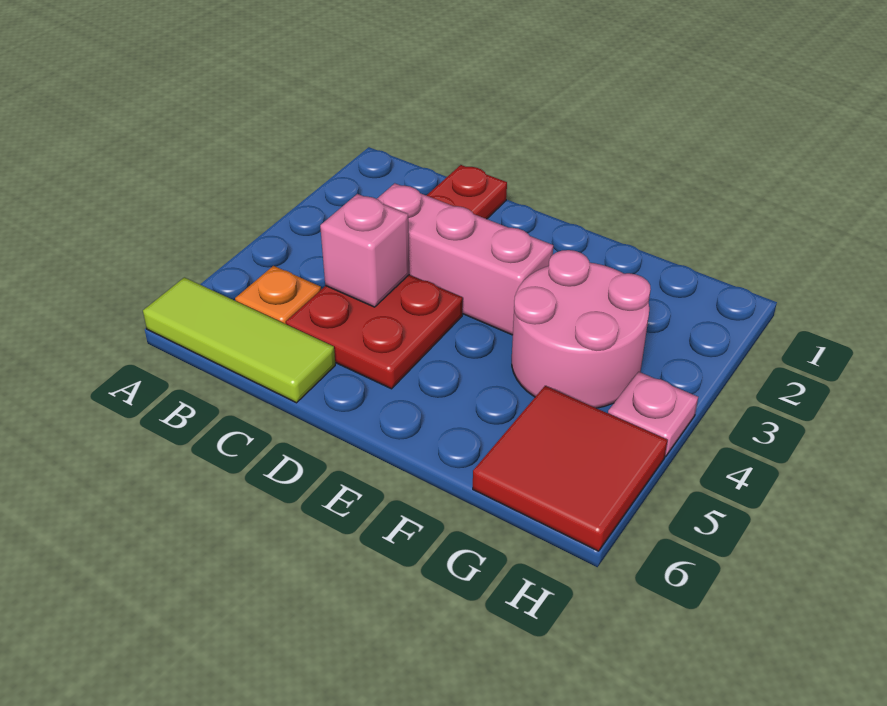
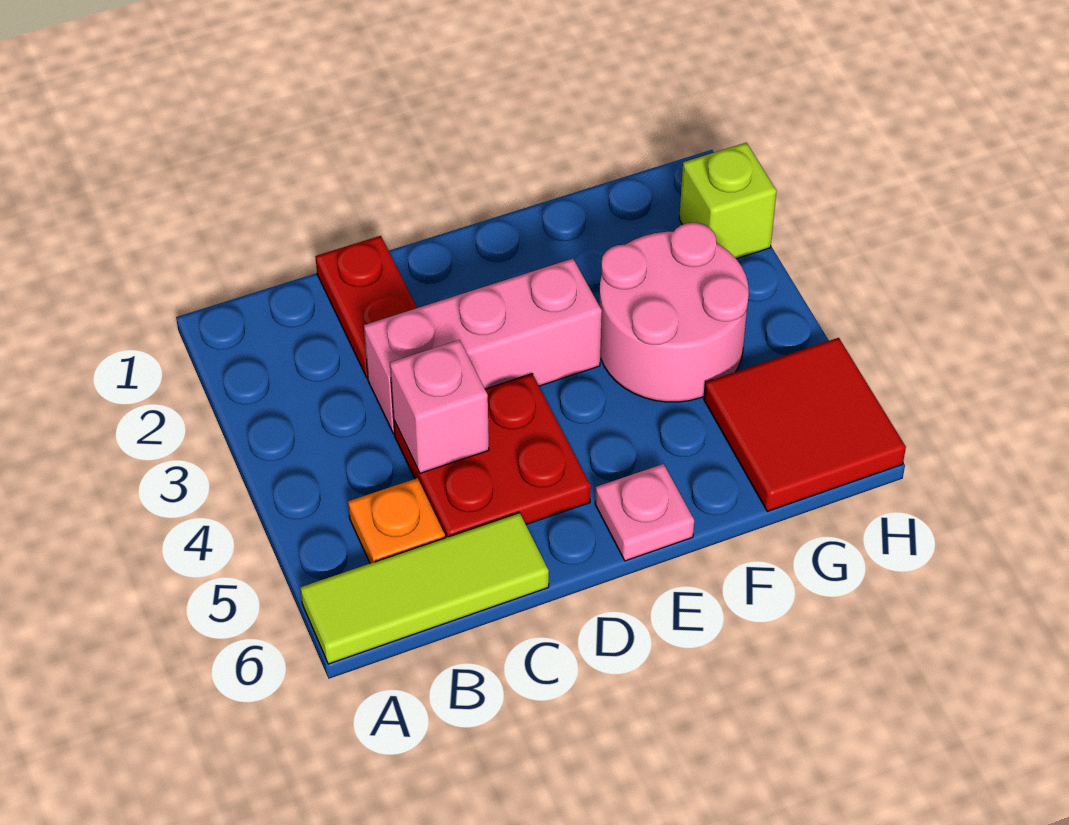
none -> lime 1x1 brick [679,143,777,259]
pink 1x1 plate [608,372,698,456] -> pink 1x1 plate moved to [595,464,694,561]

